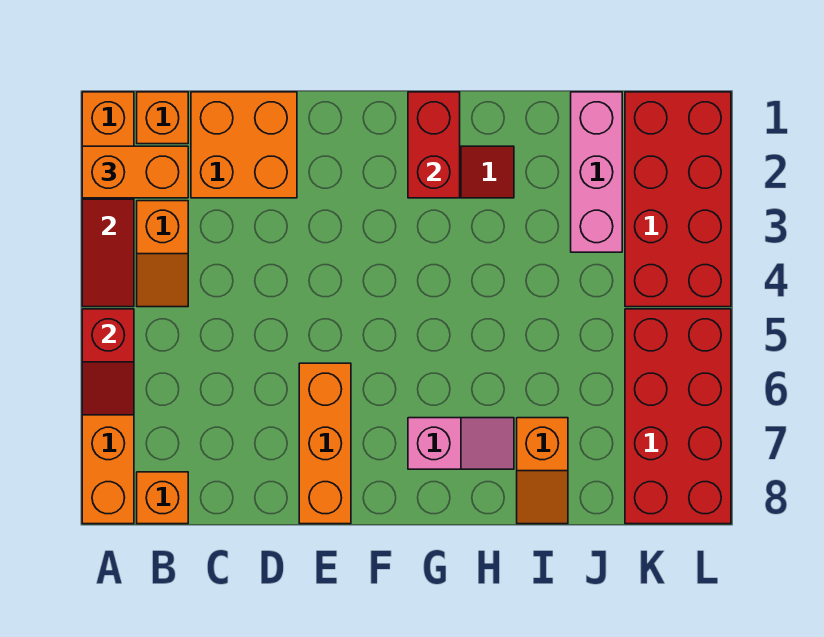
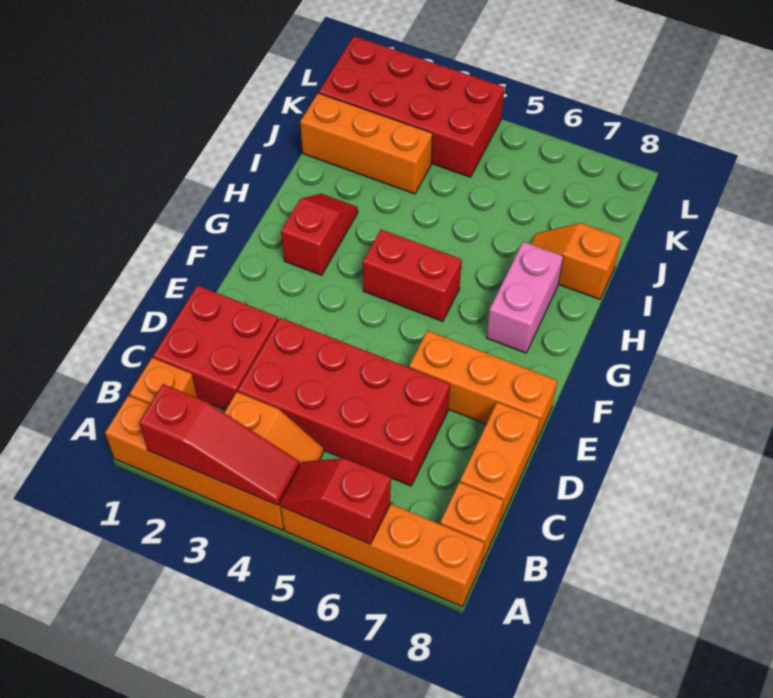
orange 1x2 brick [82,146,188,198] -> orange 1x2 brick moved to [460,402,540,522]
red 1x2 slope [82,309,134,415] -> red 1x2 slope turned to [280,458,391,544]
orange 2x2 brick [191,92,297,198] -> red 2x2 brick [153,285,278,410]
red 1x2 brick [408,92,460,198] -> red 1x2 brick moved to [363,230,462,321]
pink 1x2 slope [408,418,514,469] -> pink 1x2 brick [486,241,563,353]
orange 1x2 slope [517,418,568,524] -> orange 1x2 slope turned to [531,223,622,299]
pink 1x3 brick [571,92,622,252] -> orange 1x3 brick [300,93,432,194]
red 2x4 brick [625,309,731,524] -> red 2x4 brick moved to [238,318,450,486]

